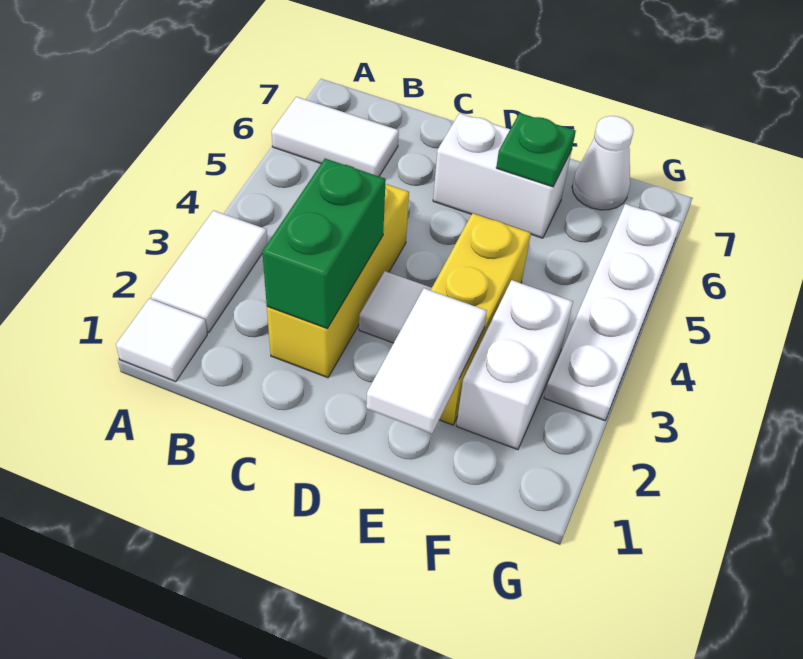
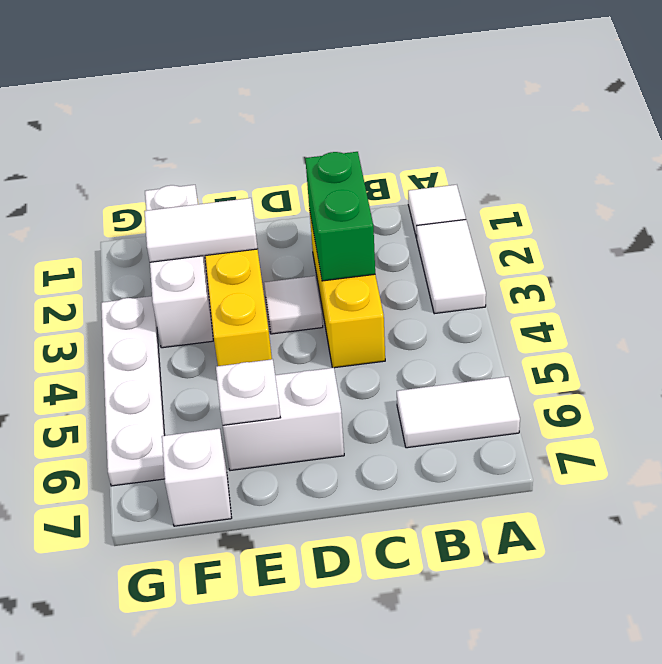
white 1x2 tile [366,288,487,434] -> white 1x2 tile turned to [144,198,258,262]
green 1x1 plate [496,113,576,187] -> white 1x1 plate [216,359,281,425]
white 1x2 brick [456,280,573,450] -> white 1x3 brick [145,185,213,348]
white 1x1 cone [572,116,634,210] -> white 1x1 brick [162,429,232,526]

